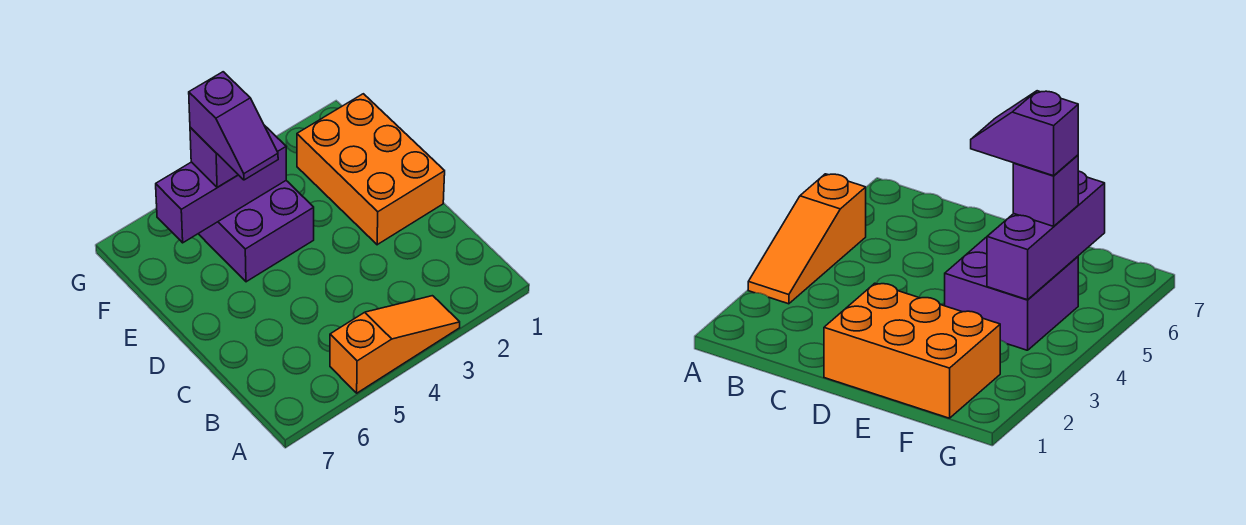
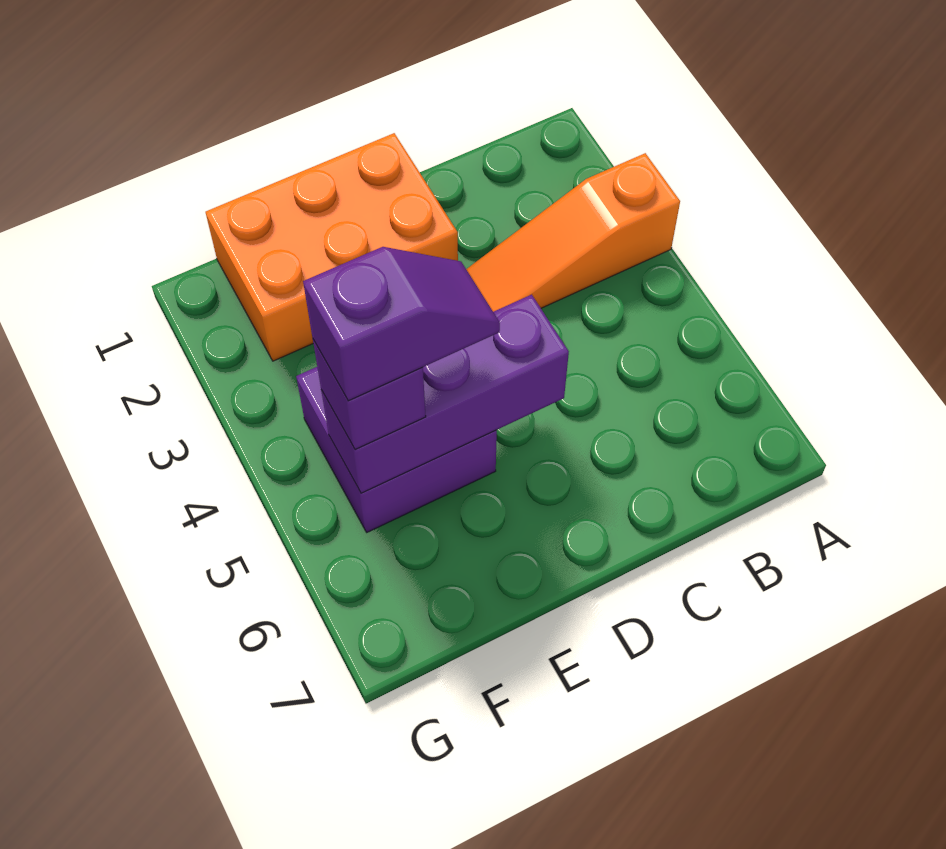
orange 1x3 slope [330,296,460,393] -> orange 1x3 slope turned to [466,153,680,312]
purple 1x3 brick [156,125,286,243] -> purple 1x3 brick turned to [321,295,569,493]

